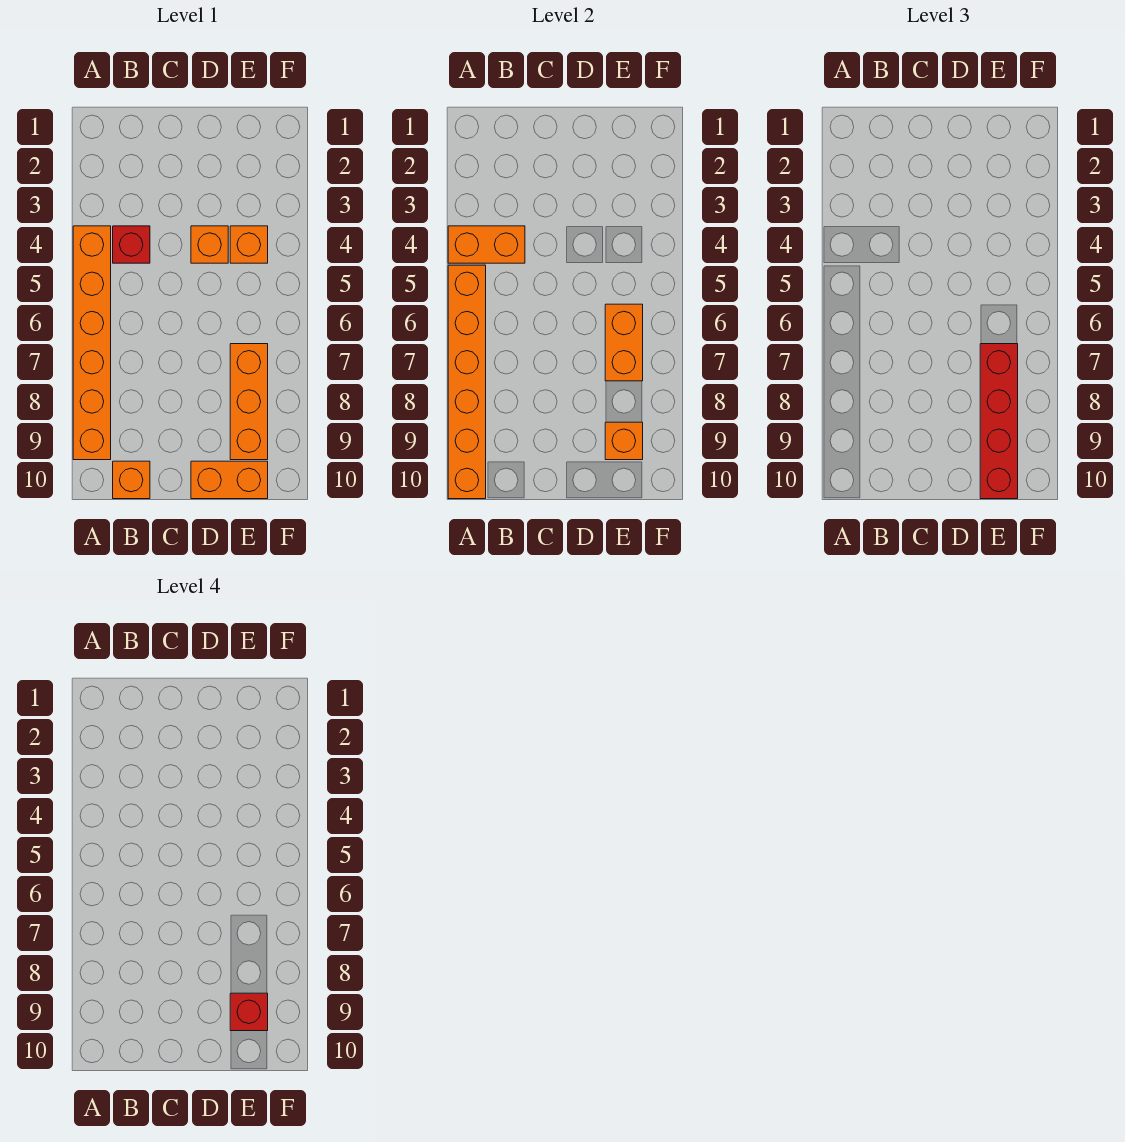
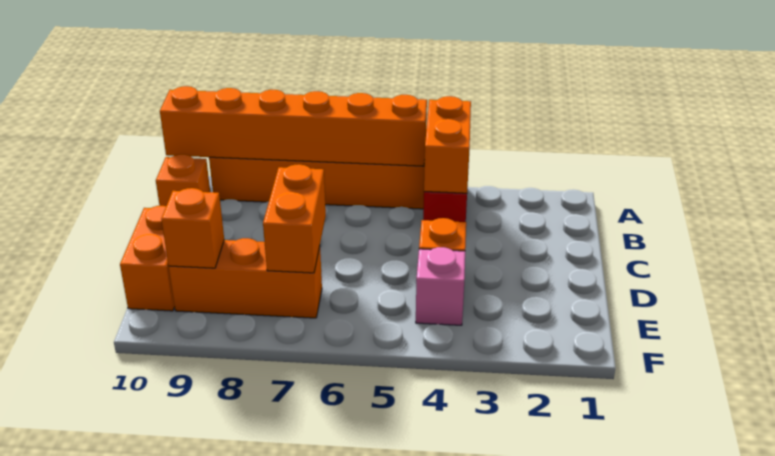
orange 1x1 brick [230,226,268,263] -> pink 1x1 brick [416,247,465,325]
orange 1x2 brick [605,304,643,381] -> orange 1x2 brick turned to [263,164,326,273]
red 1x4 brick [980,344,1018,499] -> none
red 1x1 brick [230,993,268,1031] -> none

